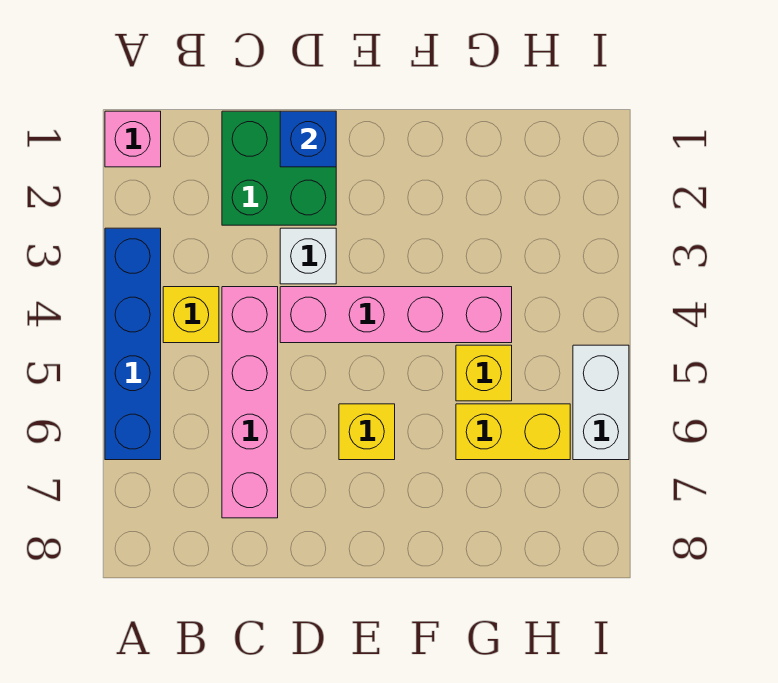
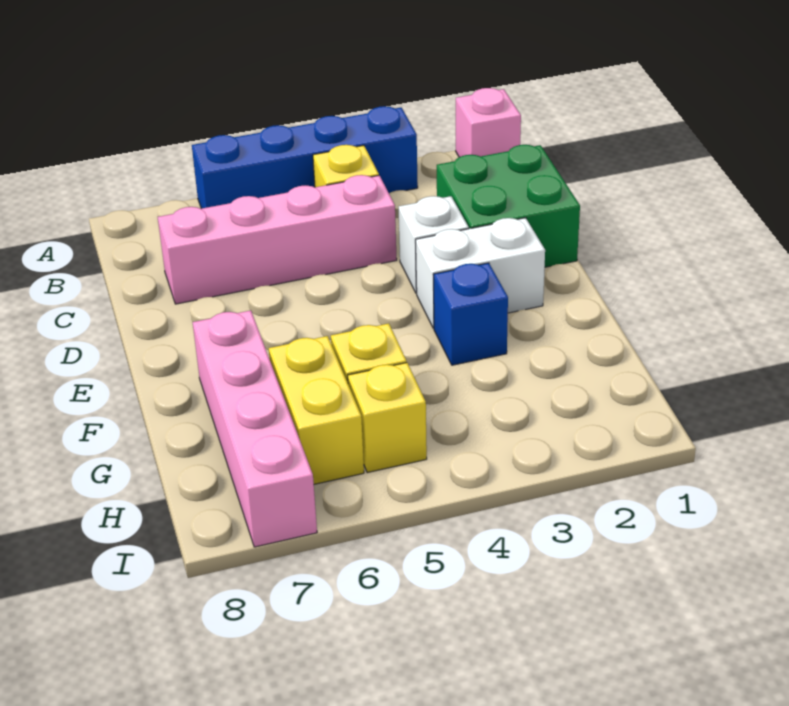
blue 1x1 brick [280,111,336,167] -> blue 1x1 brick moved to [434,263,508,365]
pink 1x4 brick [280,287,512,343] -> pink 1x4 brick moved to [193,310,317,547]
yellow 1x1 brick [339,404,395,460] -> yellow 1x1 brick moved to [348,363,427,473]
white 1x2 brick [573,345,629,460] -> white 1x2 brick moved to [416,218,545,328]

